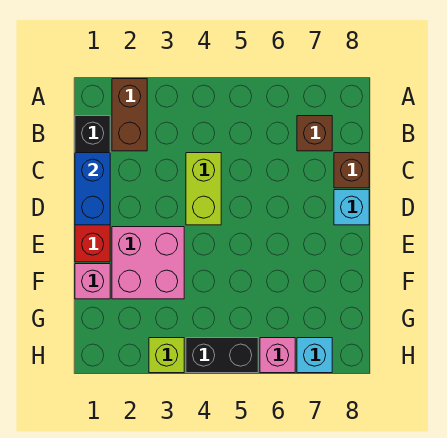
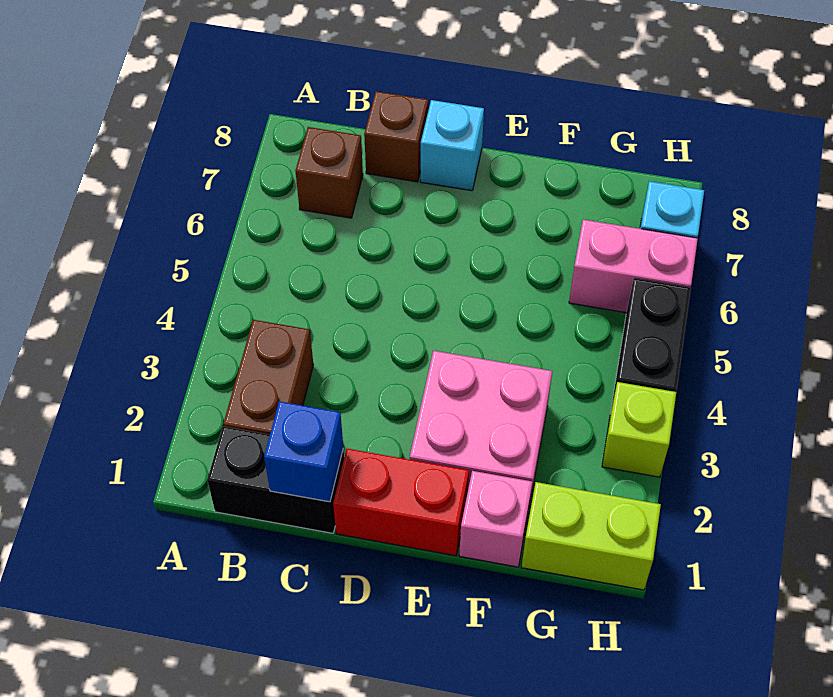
brown 1x2 brick [112,79,147,151] -> brown 1x2 brick turned to [223,320,313,435]
blue 1x2 brick [75,153,110,225] -> blue 1x1 brick [264,401,343,502]
lime 1x2 brick [186,153,221,225] -> lime 1x2 brick moved to [522,482,661,590]
pink 1x1 brick [260,338,295,373] -> pink 1x2 brick [569,220,698,313]

